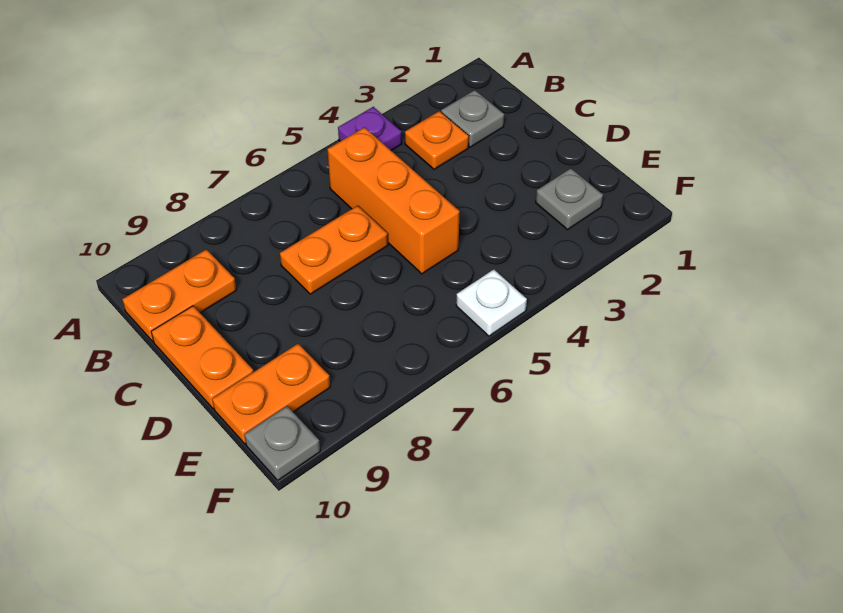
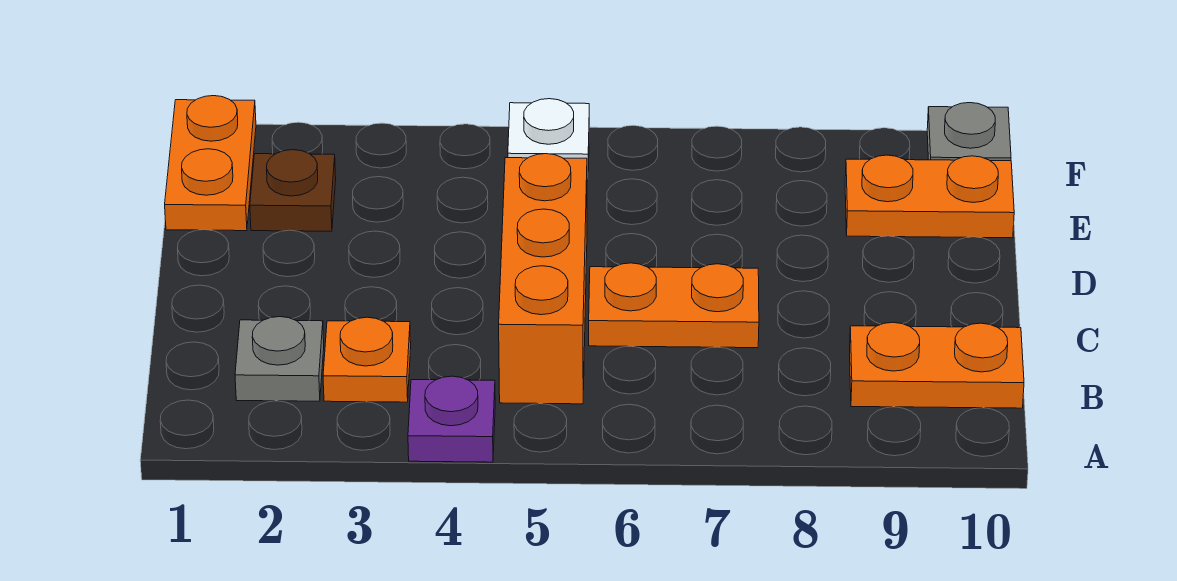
orange 1x2 plate [151,306,254,409] -> orange 1x2 plate moved to [165,96,256,231]
grey 1x1 plate [536,168,603,230] -> brown 1x1 plate [250,150,336,231]

